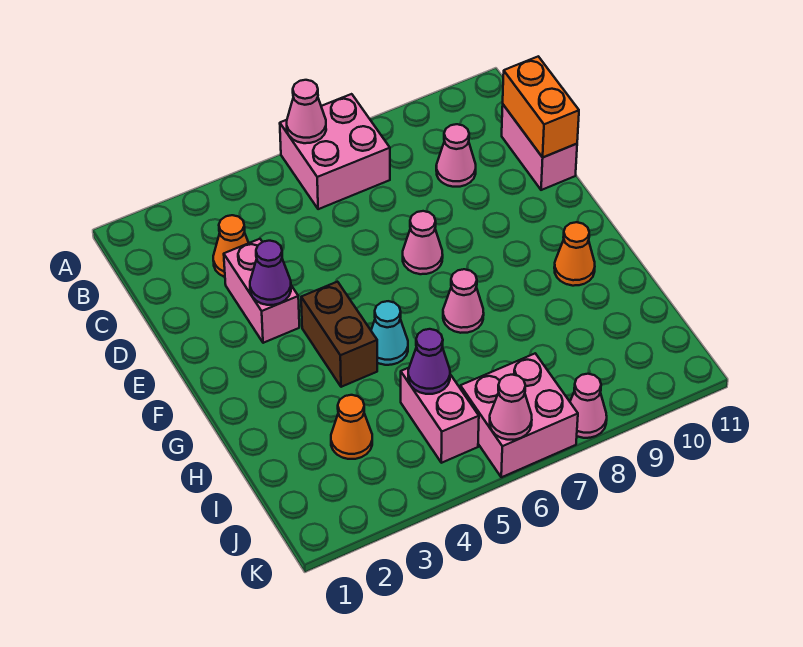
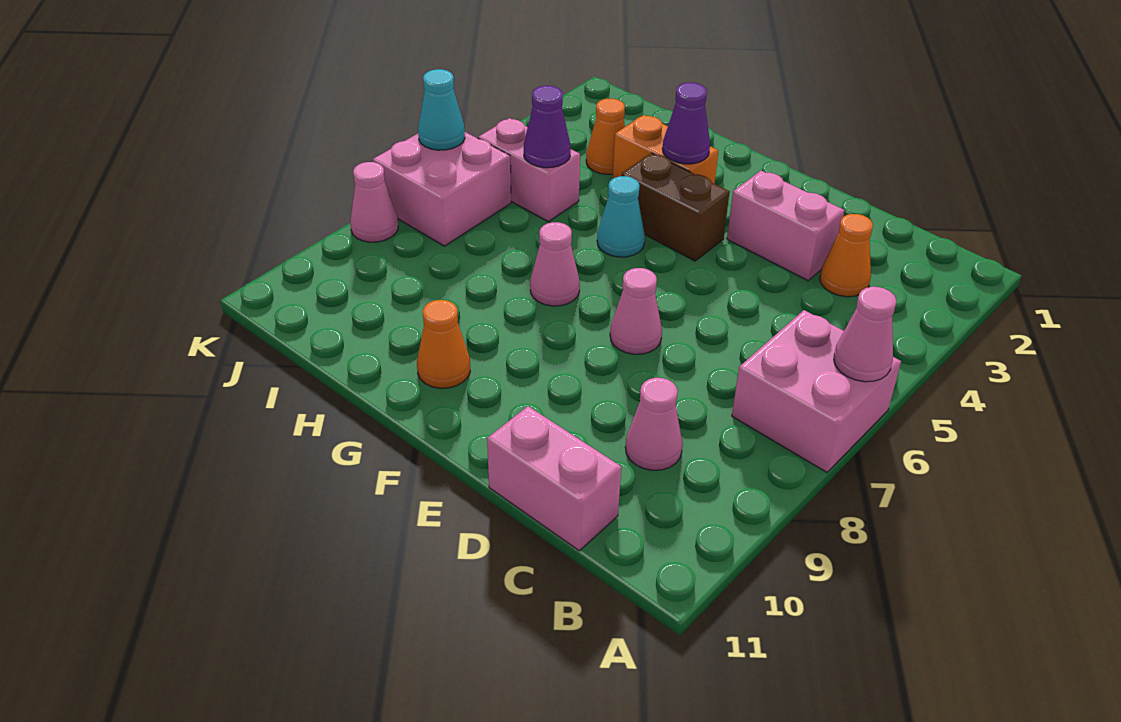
orange 1x2 brick [503,56,579,157] -> orange 1x2 brick moved to [613,115,718,184]
purple 1x1 cone [250,241,291,305] -> purple 1x1 cone moved to [662,83,710,164]
pink 1x1 cone [490,375,532,440] -> cyan 1x1 cone [418,69,465,150]

